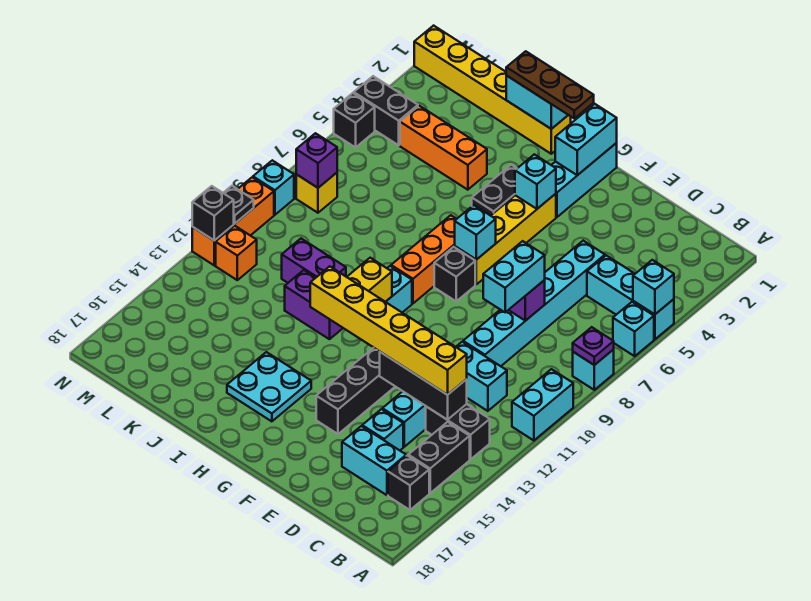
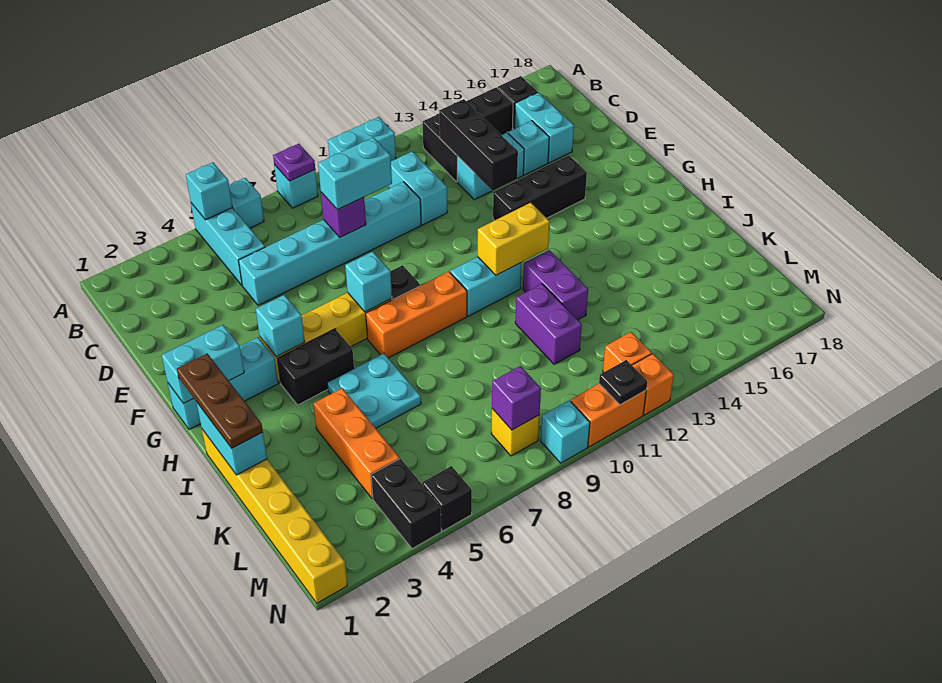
yellow 1x6 brick [310,266,467,395] -> none
cyan 2x2 plate [227,352,311,421] -> cyan 2x2 plate moved to [327,353,421,428]
black 1x1 brick [192,186,234,241] -> none

